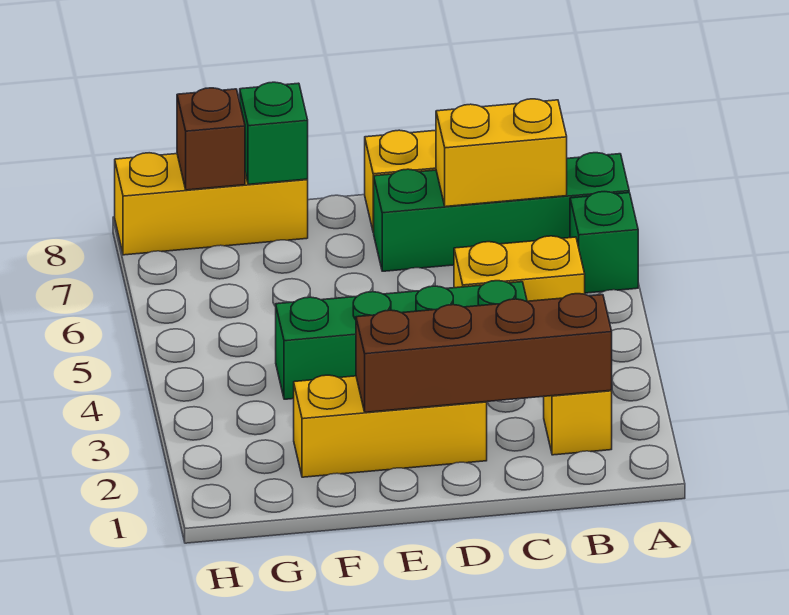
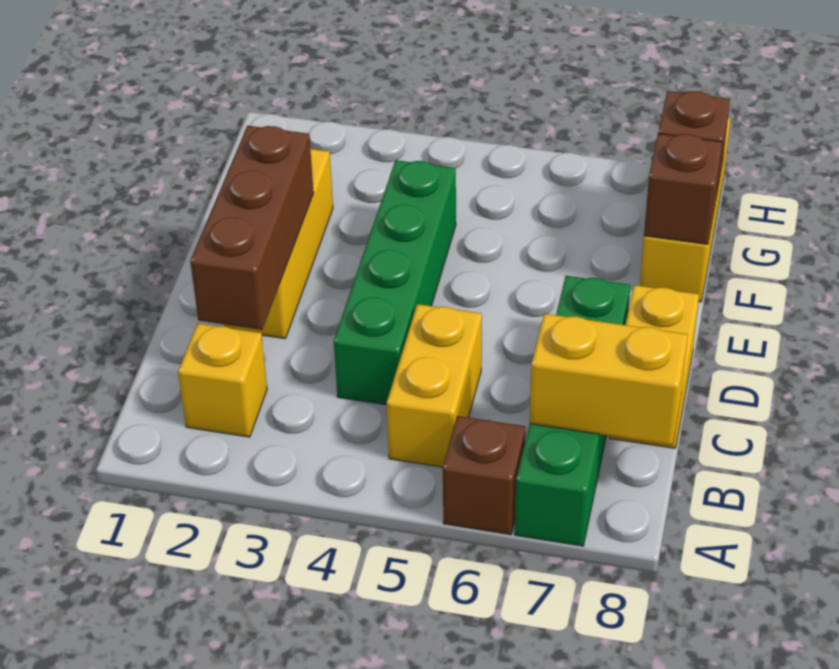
green 1x1 brick [570,192,638,293] -> brown 1x1 brick [443,416,525,535]
brown 1x4 brick [356,294,612,412] -> brown 1x3 brick [190,126,314,330]
yellow 1x2 brick [436,99,567,207] -> yellow 1x2 brick turned to [530,314,688,445]
green 1x1 brick [240,82,308,184] -> brown 1x1 brick [644,134,722,244]

